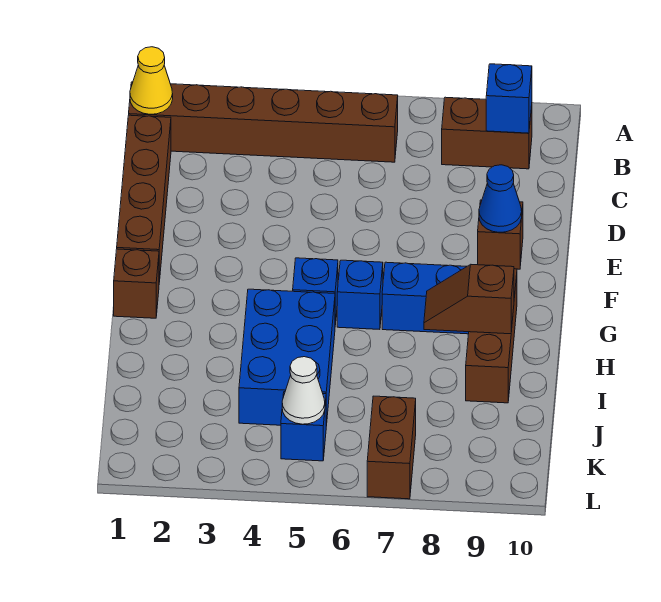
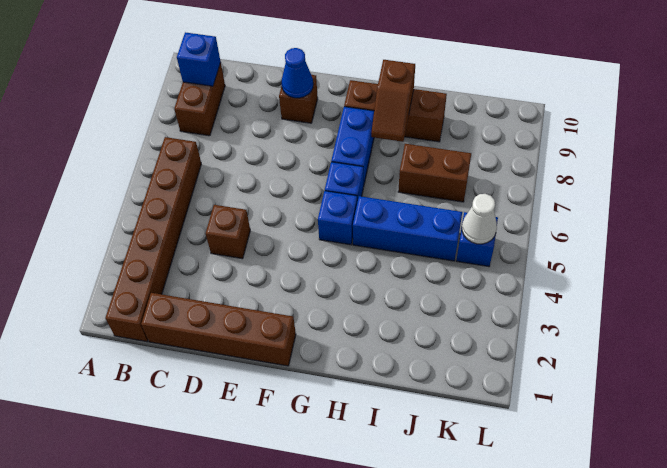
yellow 1x1 cone [130,47,173,114] -> none
brown 1x1 brick [114,249,159,318] -> brown 1x1 brick moved to [206,205,250,259]
blue 2x3 brick [239,289,335,426] -> blue 1x3 brick [353,196,462,261]
brown 1x2 brick [367,396,416,499] -> brown 1x2 brick moved to [398,144,471,202]

